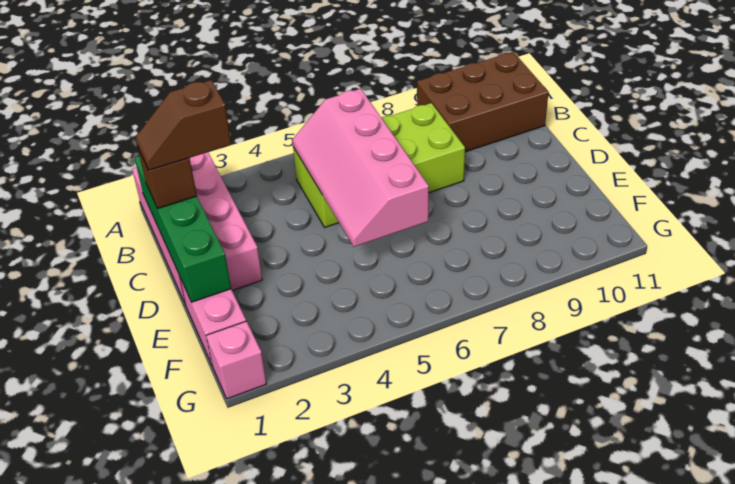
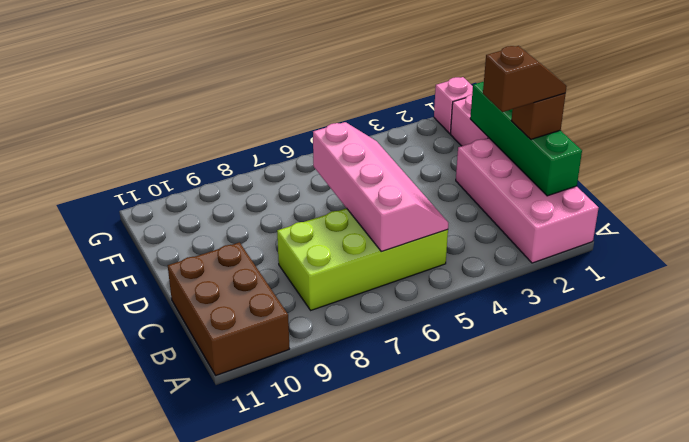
brown 2x3 brick [417,52,548,152] -> brown 2x3 brick turned to [168,242,289,375]

